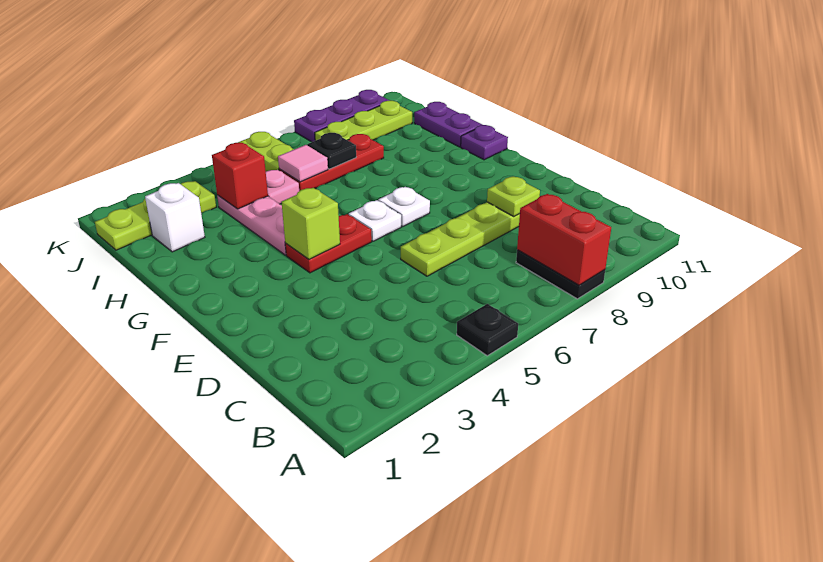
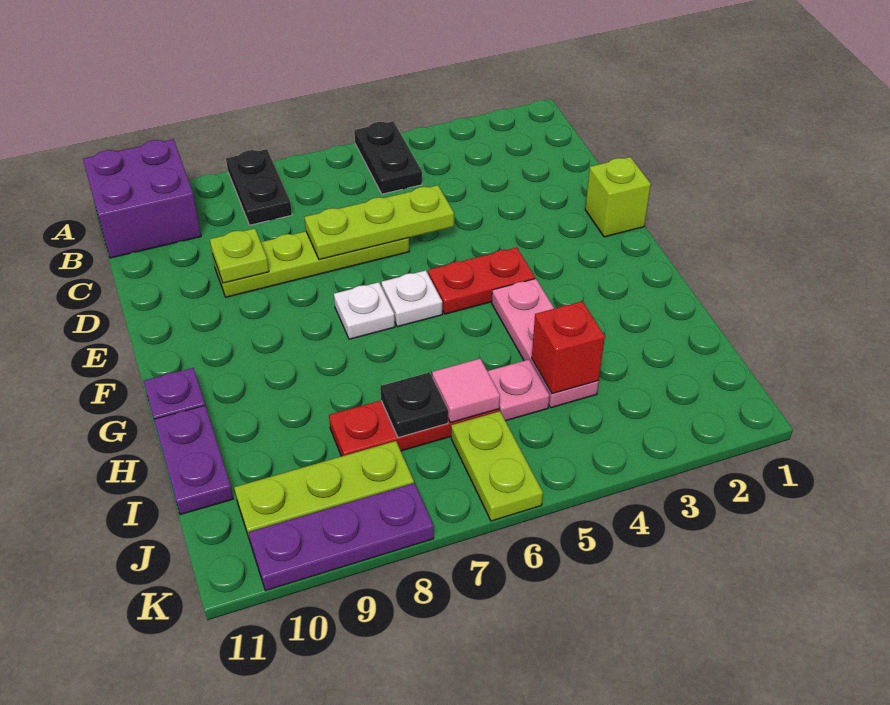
black 1x1 plate [457,304,518,356] -> black 1x2 plate [354,121,422,194]
red 1x2 brick [517,194,611,285] -> none
none -> purple 2x2 brick [83,139,201,258]
lime 1x1 brick [282,188,340,259] -> lime 1x1 brick moved to [585,157,651,237]
white 1x1 brick [145,183,205,252] -> none
lime 1x3 plate [95,181,216,250] -> lime 1x3 plate moved to [305,185,454,260]

